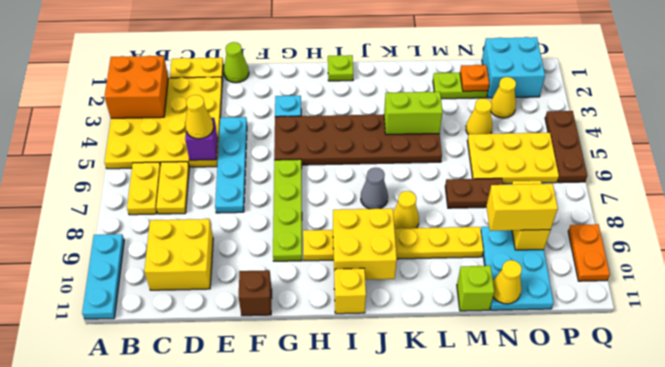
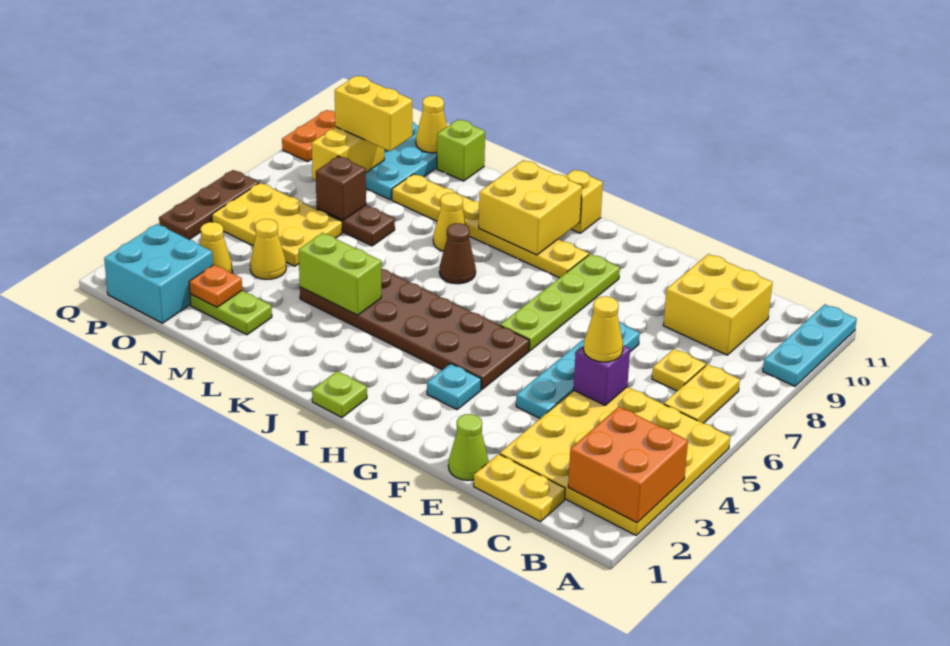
yellow 1x2 plate [156,162,189,214] -> yellow 1x1 plate [652,349,706,391]
brown 1x1 brick [238,270,272,316] -> brown 1x1 brick moved to [316,156,366,220]
grey 1x1 cone [361,167,388,209] -> brown 1x1 cone [439,223,476,284]

